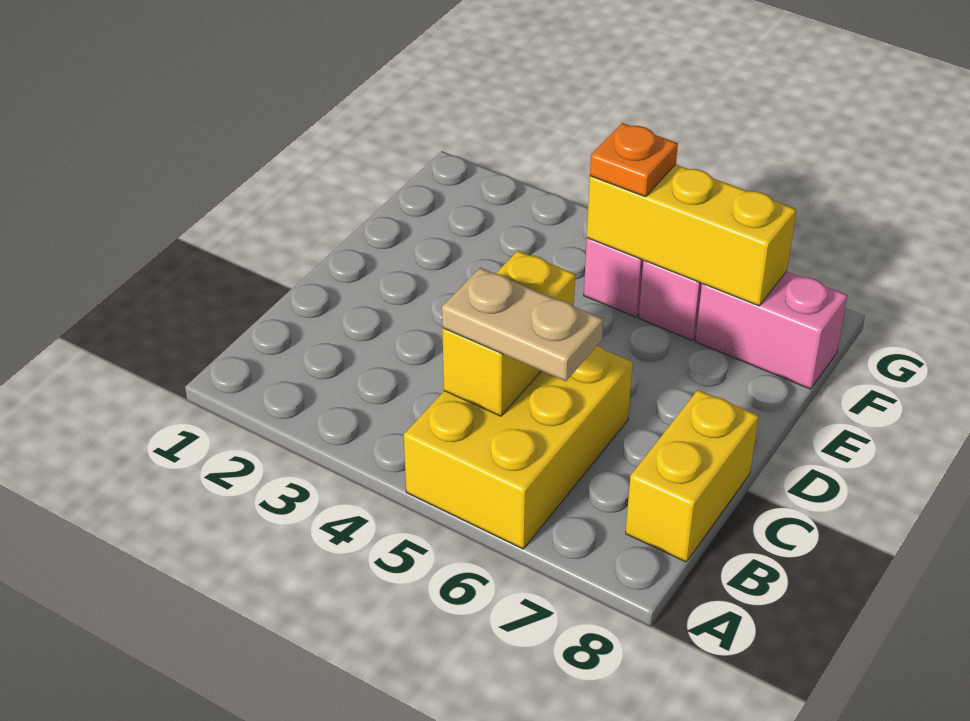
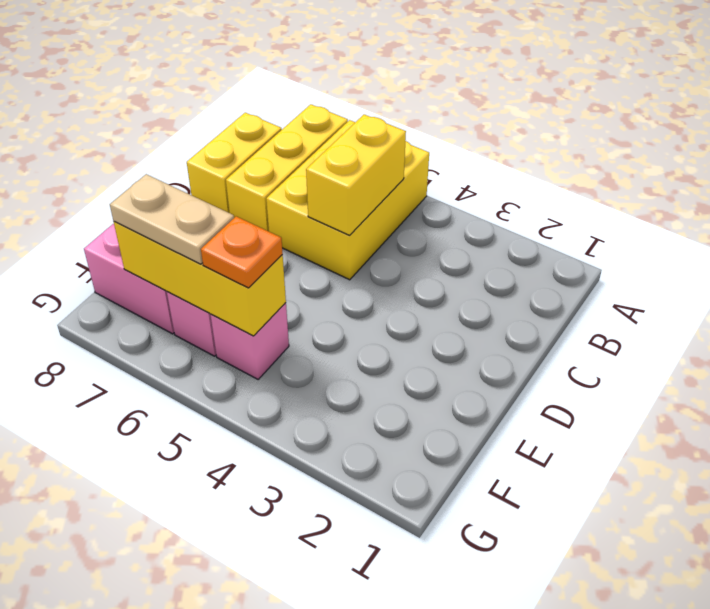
none -> yellow 1x3 brick [226,104,348,231]
tan 1x2 plate [442,268,603,381] -> tan 1x2 plate moved to [110,174,234,264]

